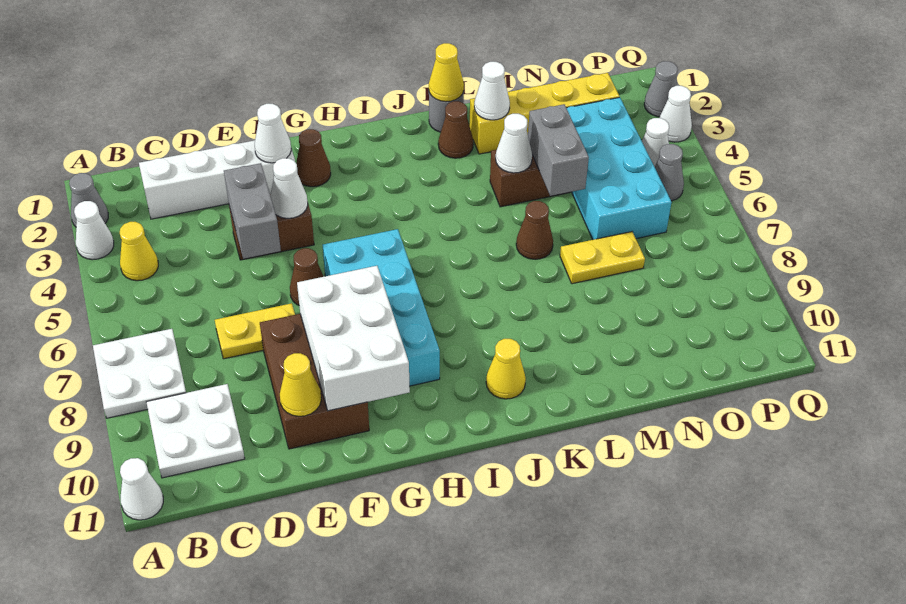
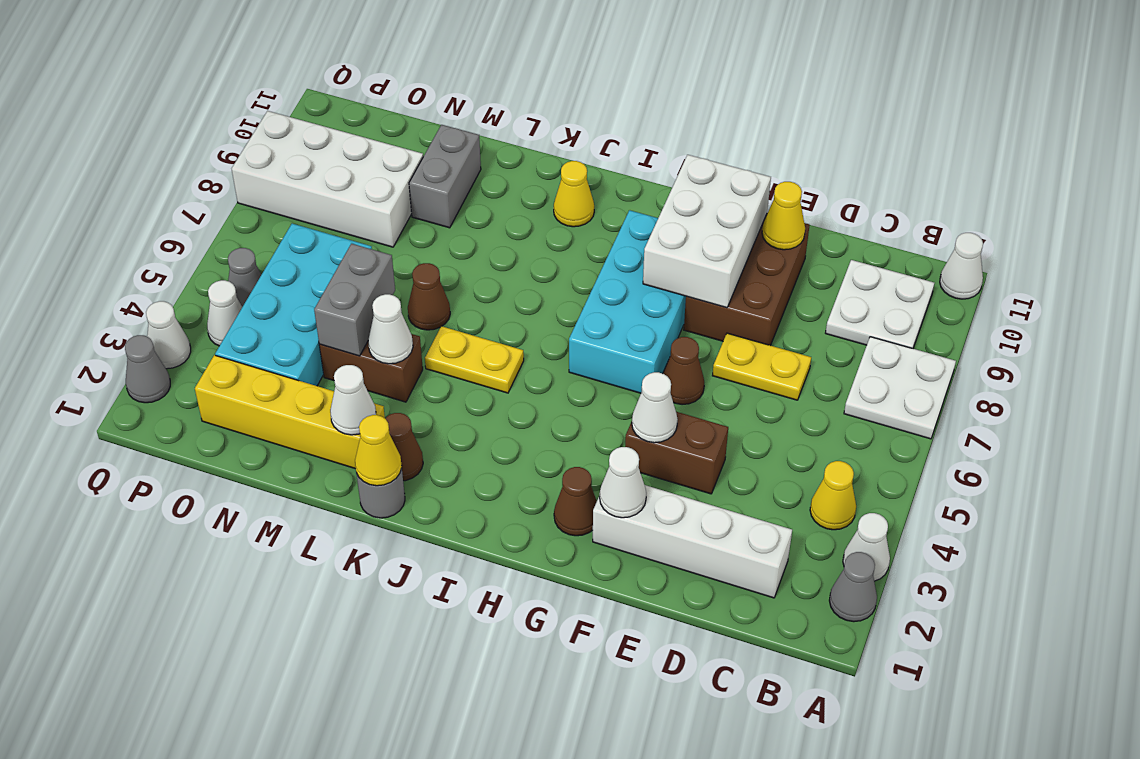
grey 1x2 brick [224,163,281,259] -> grey 1x2 brick moved to [409,125,481,228]
yellow 1x2 plate [560,232,645,284] -> yellow 1x2 plate moved to [425,326,524,393]
none -> white 2x4 brick [232,111,423,247]

